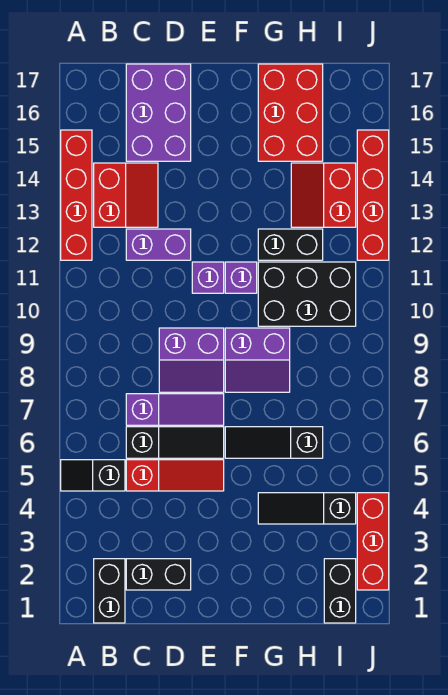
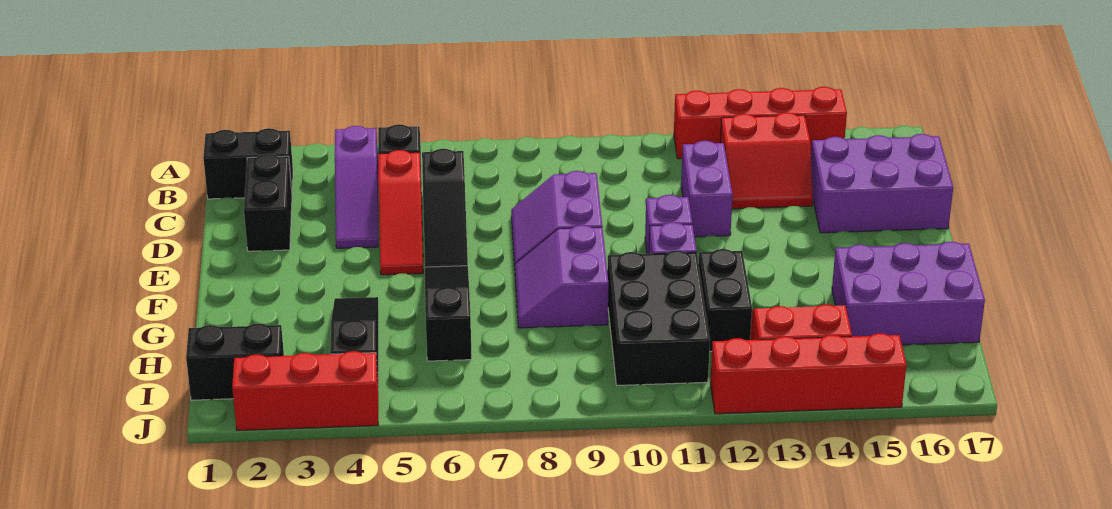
purple 1x3 slope [126,394,224,425] -> purple 1x3 slope moved to [335,126,378,248]
red 2x3 brick [258,64,323,161] -> purple 2x3 brick [832,242,985,345]

